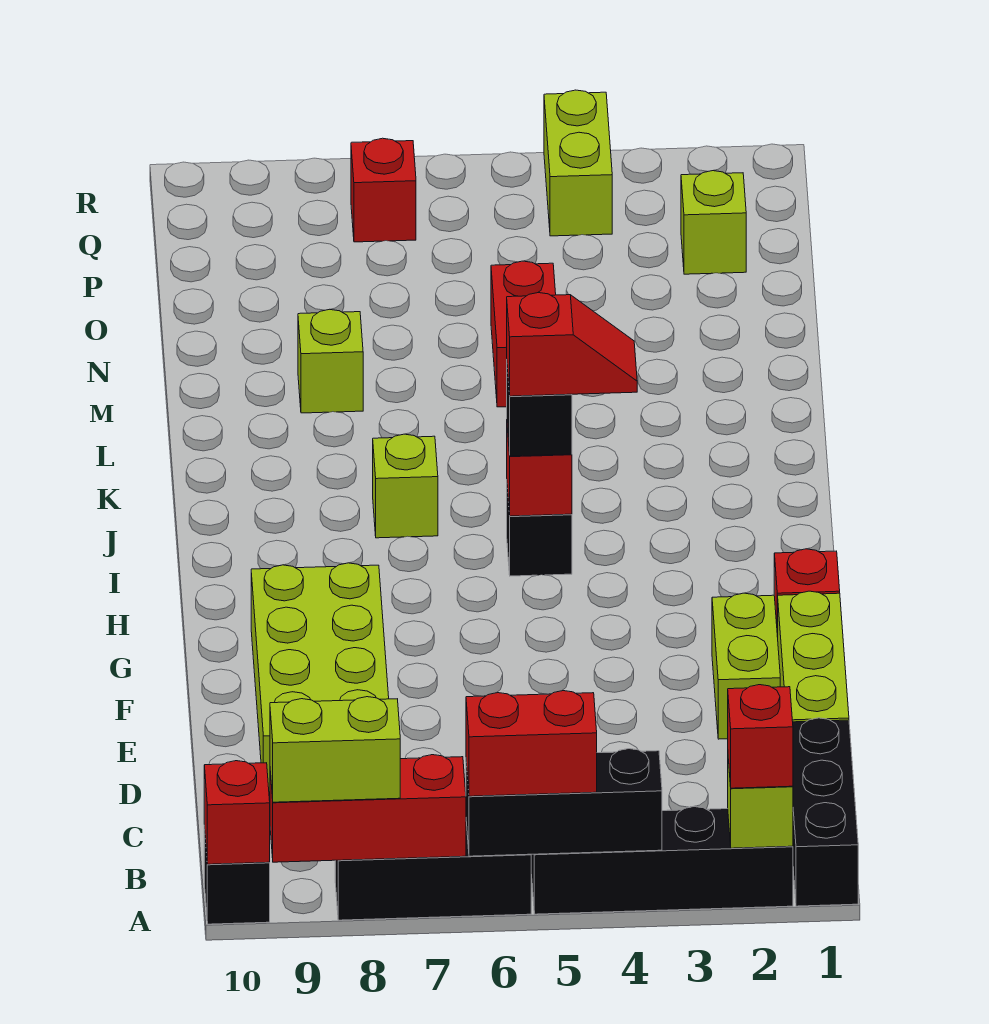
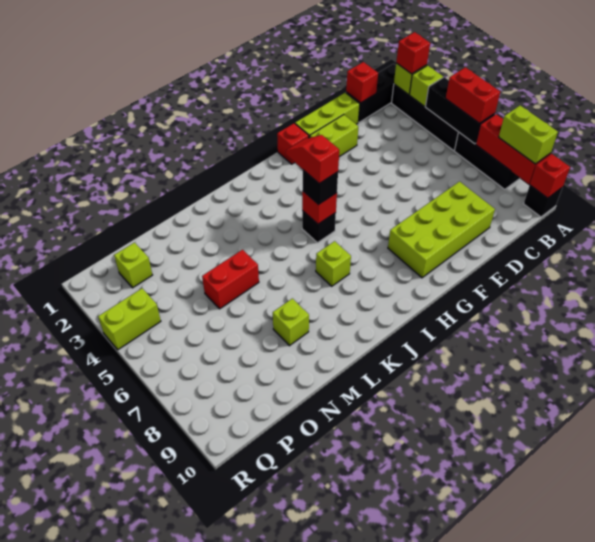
none -> lime 1x1 brick [409,65,443,107]
red 1x1 brick [351,138,416,242] -> red 1x1 brick moved to [346,62,378,103]

